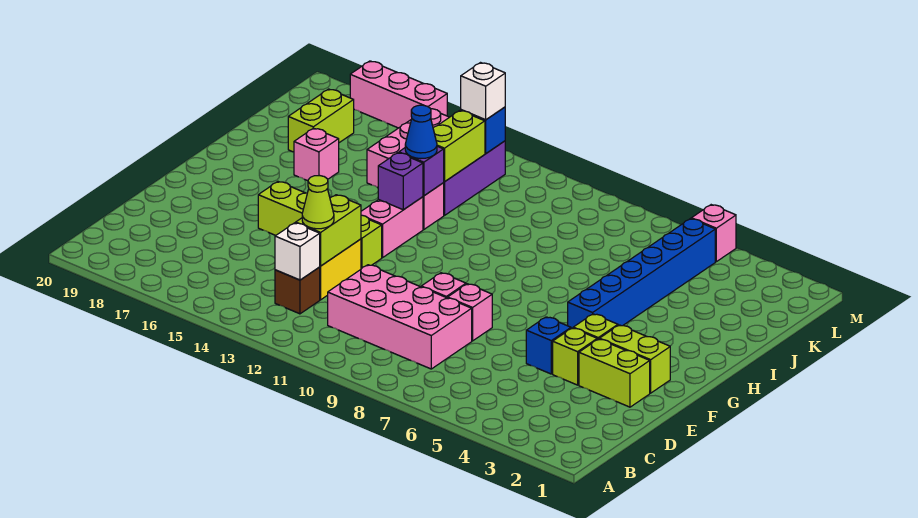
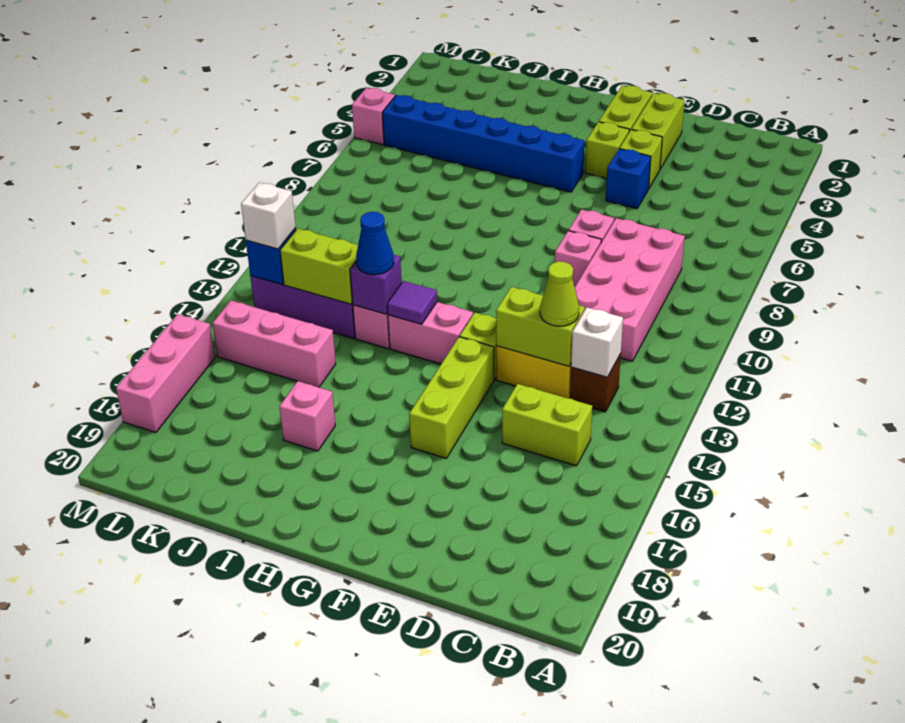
purple 1x1 brick [378,153,423,210] -> purple 1x1 tile [387,281,437,324]
lime 1x2 brick [288,89,354,152] -> lime 1x2 brick moved to [502,384,592,466]

